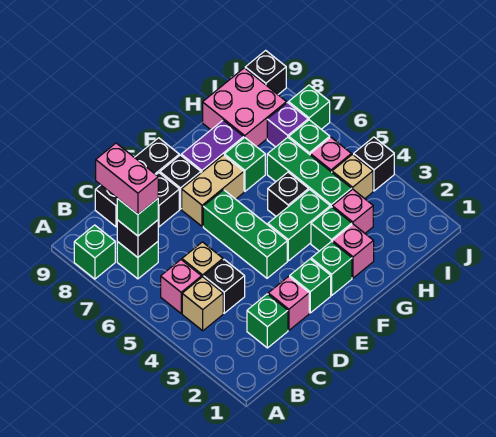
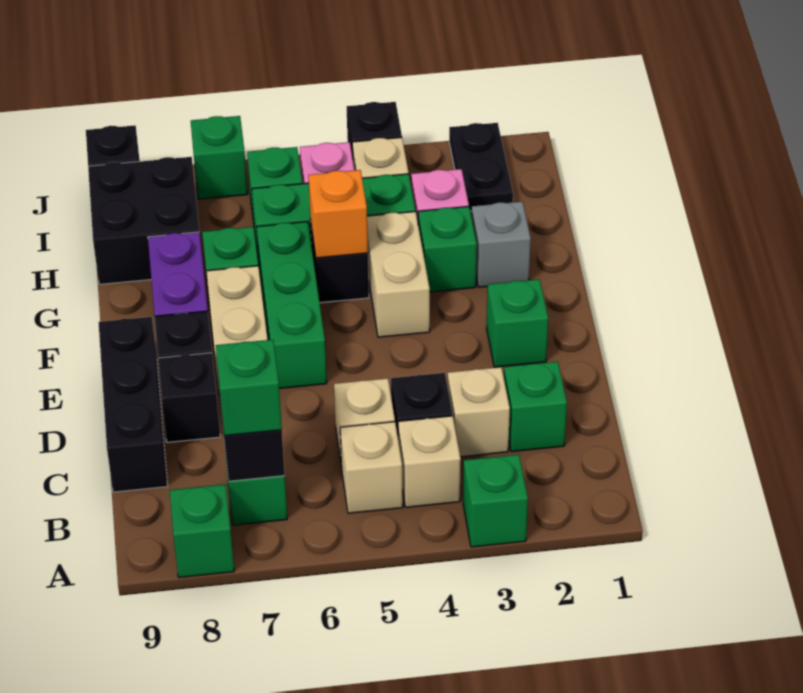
pink 1x1 brick [161,260,202,313] -> tan 1x1 brick [340,422,403,513]
pink 1x2 brick [96,143,158,214] -> none
none -> tan 1x1 brick [448,367,510,457]
pink 1x1 brick [268,276,309,330] -> none
green 1x3 brick [203,190,287,278] -> green 1x3 brick turned to [257,222,327,389]
green 1x1 brick [311,241,352,295] -> green 1x1 brick moved to [463,455,528,547]
green 1x2 brick [268,189,330,261] -> tan 1x2 brick [367,212,430,337]
pink 1x1 brick [333,224,374,278] -> grey 1x1 brick [472,202,531,287]
none -> orange 1x1 brick [308,170,368,258]
pink 2x2 brick [203,68,287,147] -> black 2x2 brick [88,157,200,284]
none -> black 1x2 plate [449,123,513,211]
purple 1x1 brick [267,103,308,147] -> none

